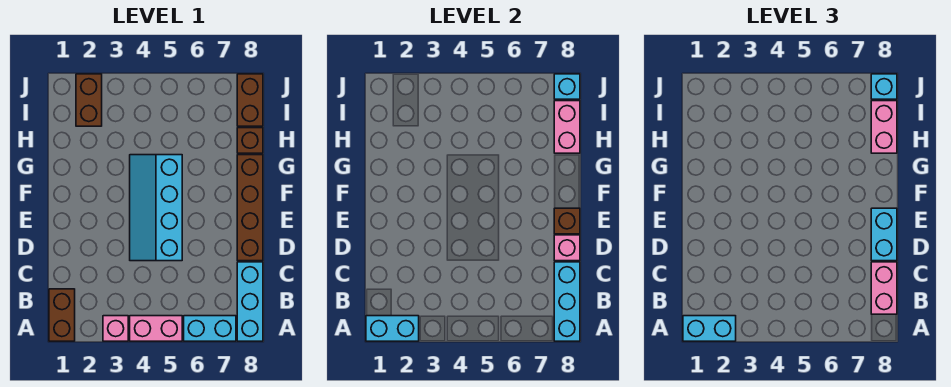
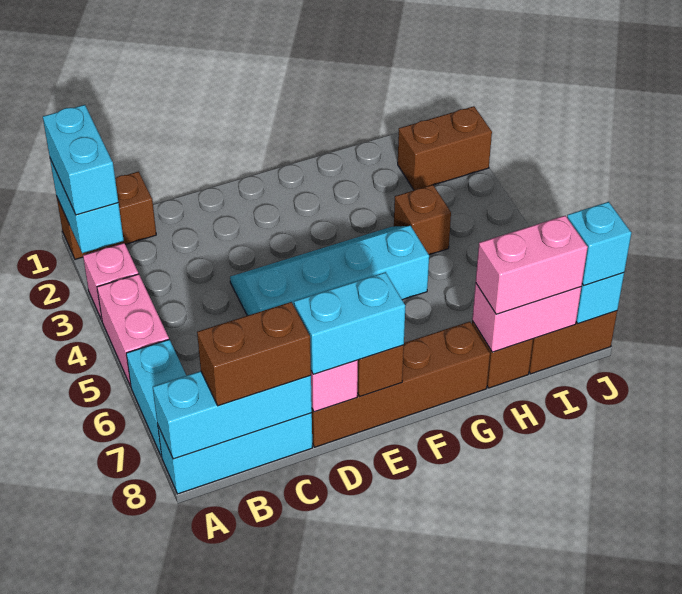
pink 1x2 brick [871,262,897,314] -> brown 1x2 brick [197,302,311,406]
none -> brown 1x1 brick [394,185,451,255]

